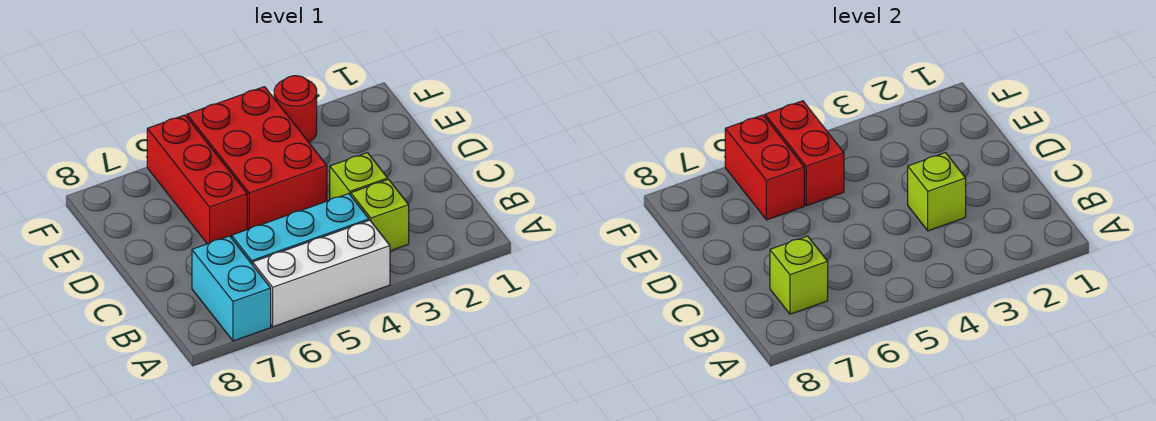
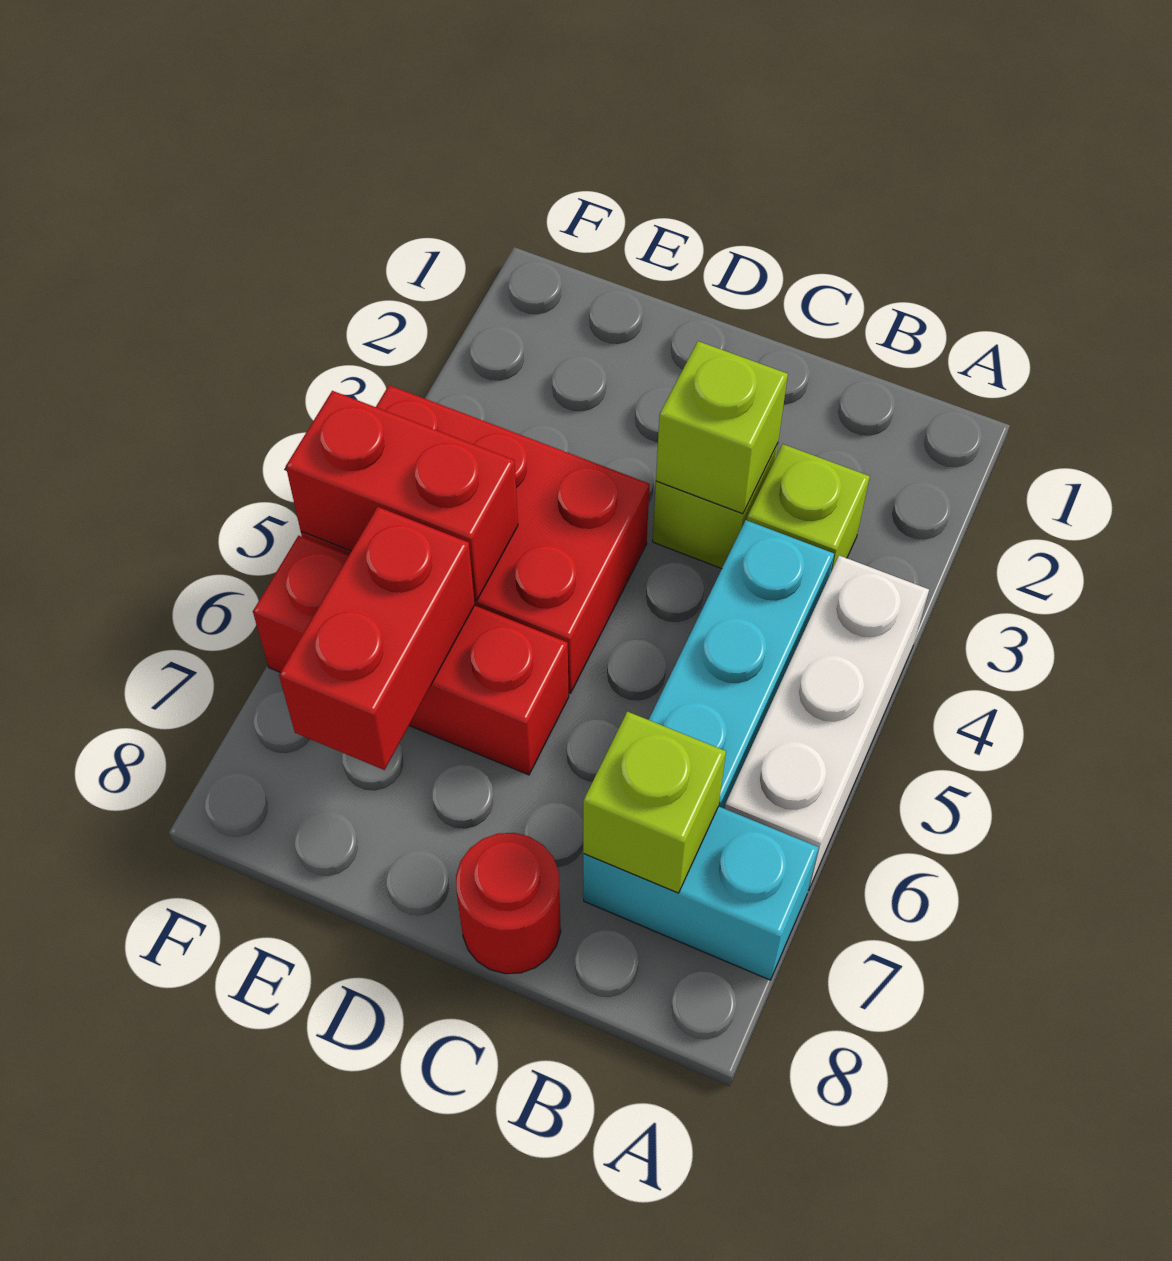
red 1x2 brick [725,115,804,220] -> red 1x2 brick turned to [279,507,475,770]
red 1x1 round brick [274,76,317,142] -> red 1x1 round brick moved to [456,833,561,974]

